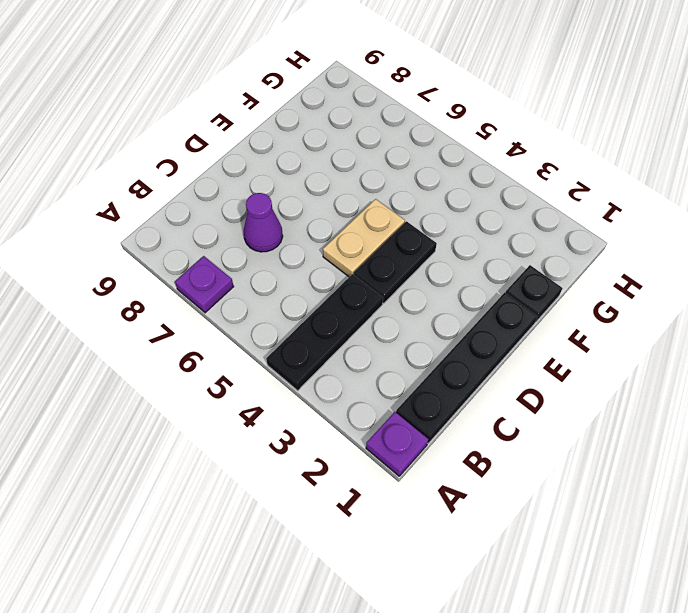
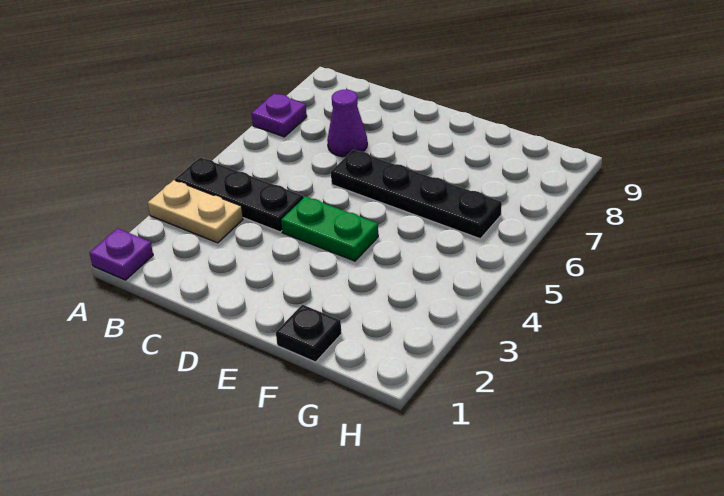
black 1x4 plate [396,293,537,443] -> black 1x4 plate moved to [331,150,502,239]
black 1x2 plate [354,221,437,303] -> green 1x2 plate [281,196,378,261]
tan 1x2 plate [323,199,405,277] -> tan 1x2 plate moved to [148,180,243,243]

